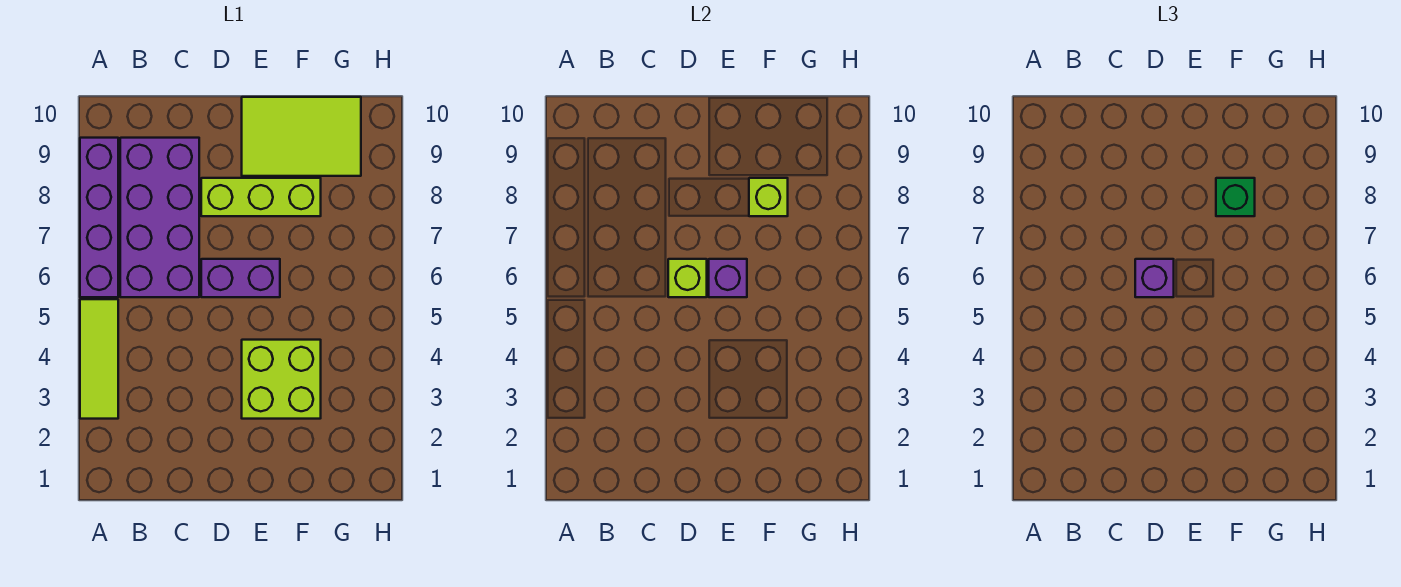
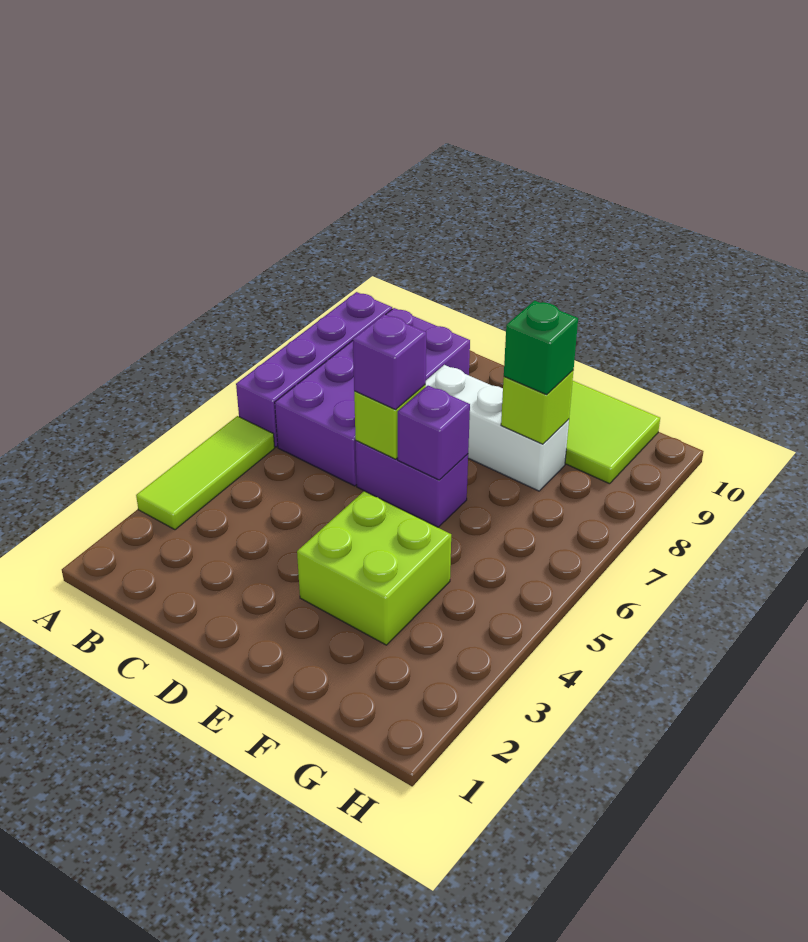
lime 1x3 brick [201,178,321,216] -> white 1x3 brick [425,365,569,491]

